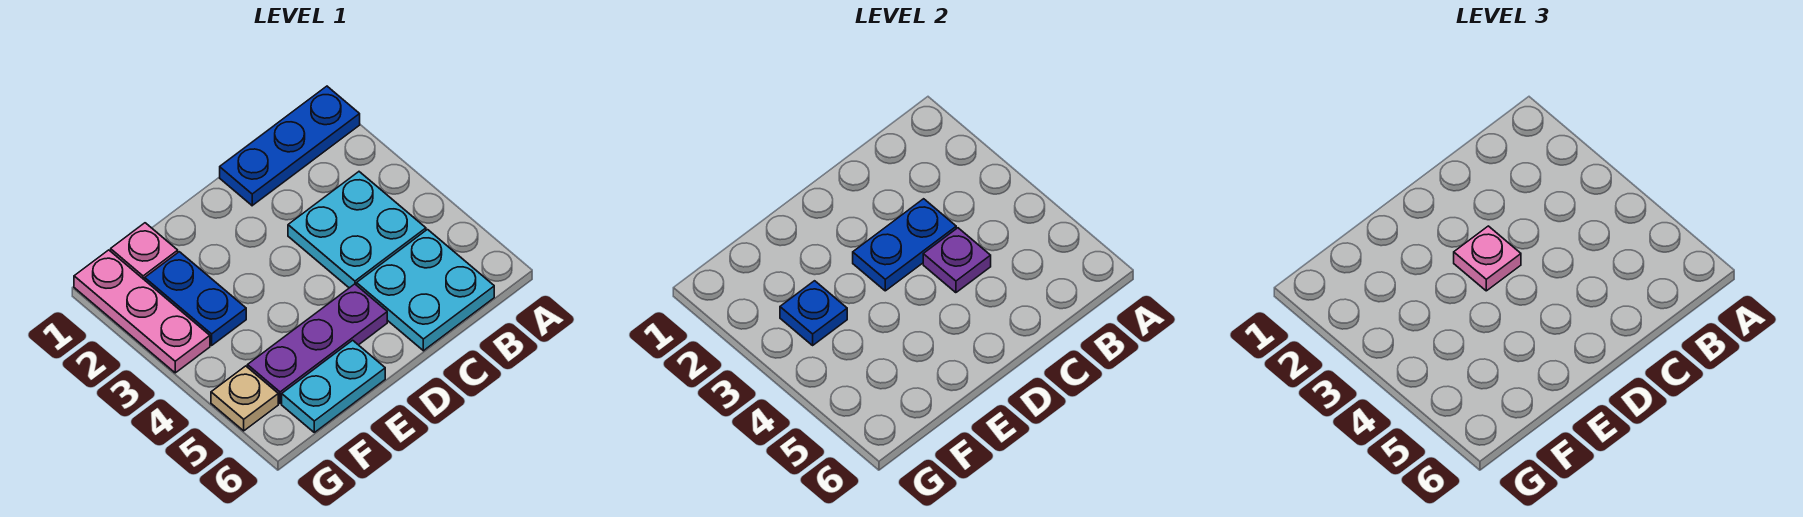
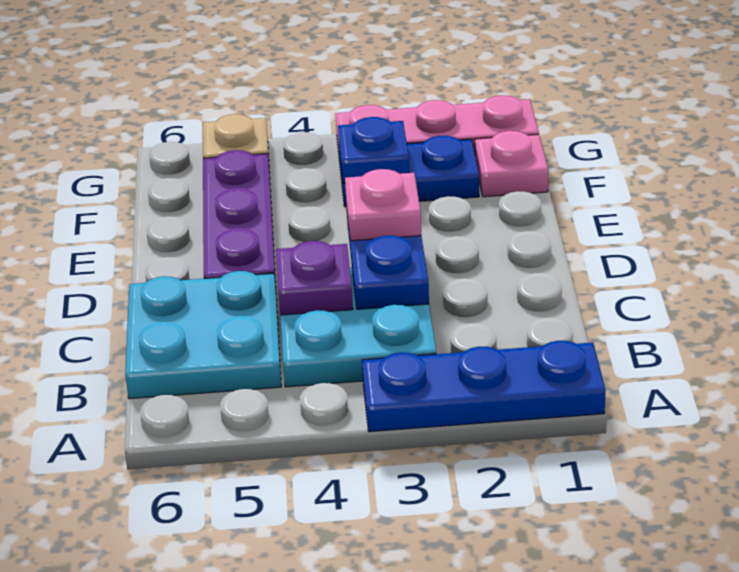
blue 1x3 plate [220,86,360,206] -> blue 1x3 plate turned to [362,341,606,432]
cyan 1x2 plate [282,340,385,432] -> none

